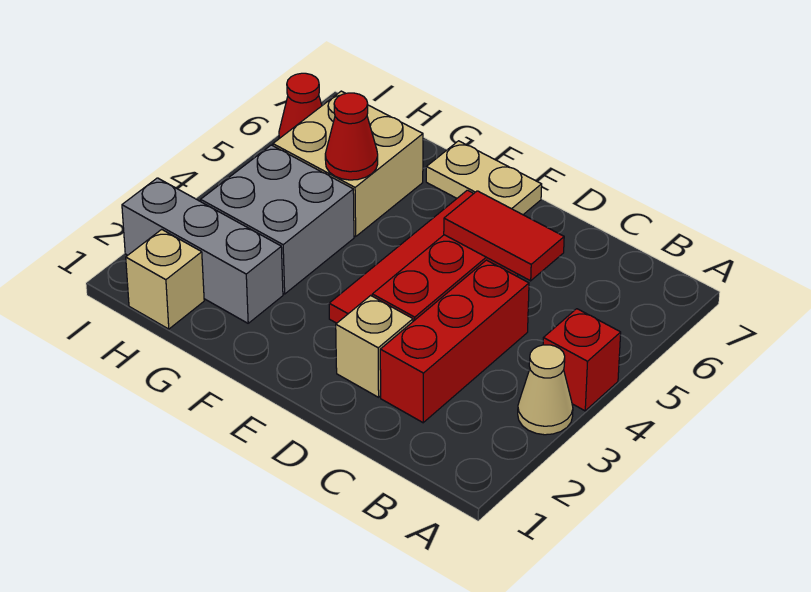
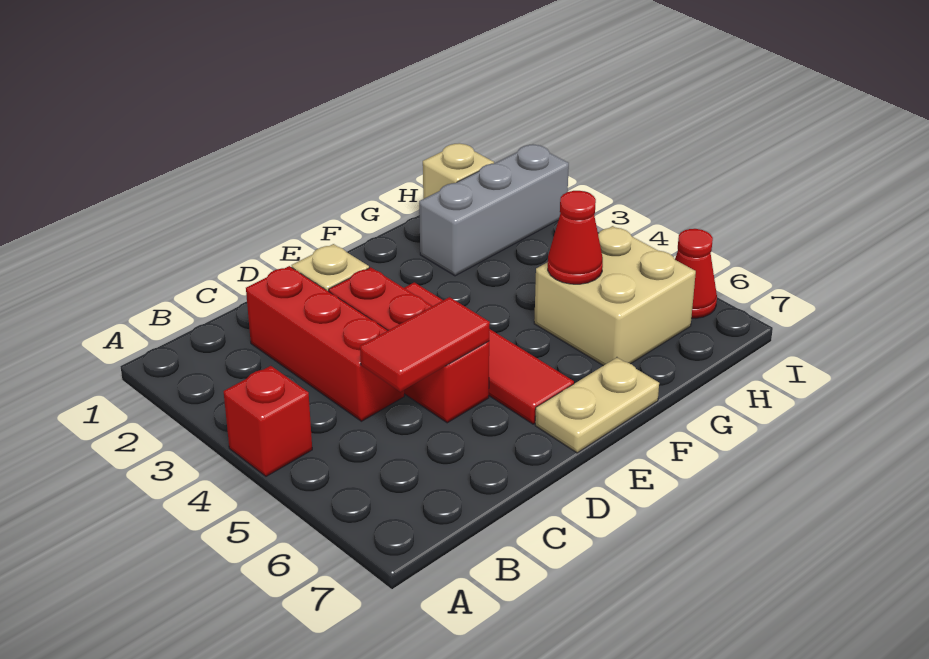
tan 1x1 cone [518,345,573,435] -> none
grey 2x2 brick [201,145,354,294] -> none

